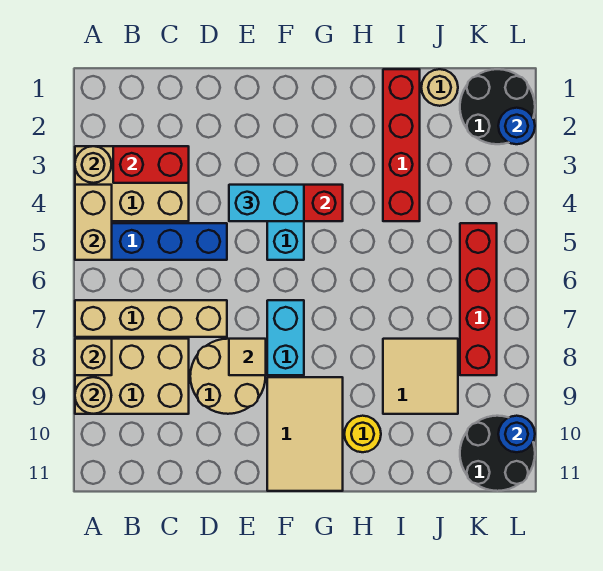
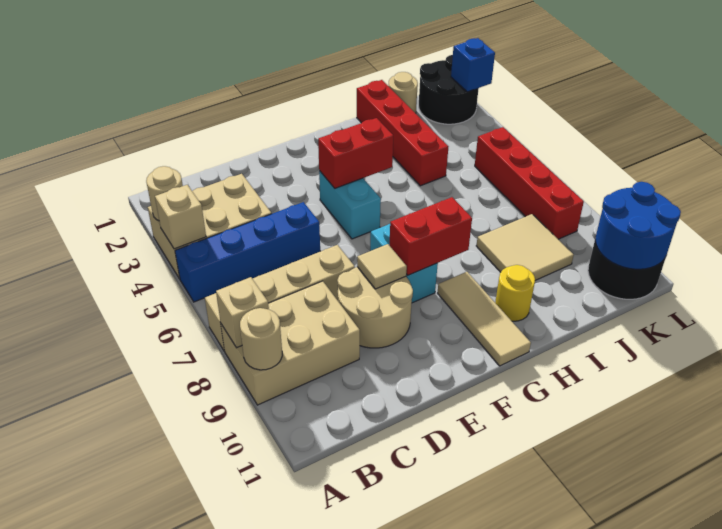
tan 1x2 brick [75,185,112,260] -> tan 1x1 brick [155,185,206,249]
red 1x2 brick [113,146,189,183] -> red 1x2 brick moved to [389,197,472,275]
cyan 1x2 brick [229,185,304,221] -> none
tan 2x3 tile [267,377,343,491] -> tan 1x3 tile [438,272,531,366]
blue 1x1 round brick [498,108,535,144] -> blue 1x1 brick [451,38,495,92]
blue 1x1 round brick [498,416,535,452] -> blue 2x2 round brick [595,182,681,269]

